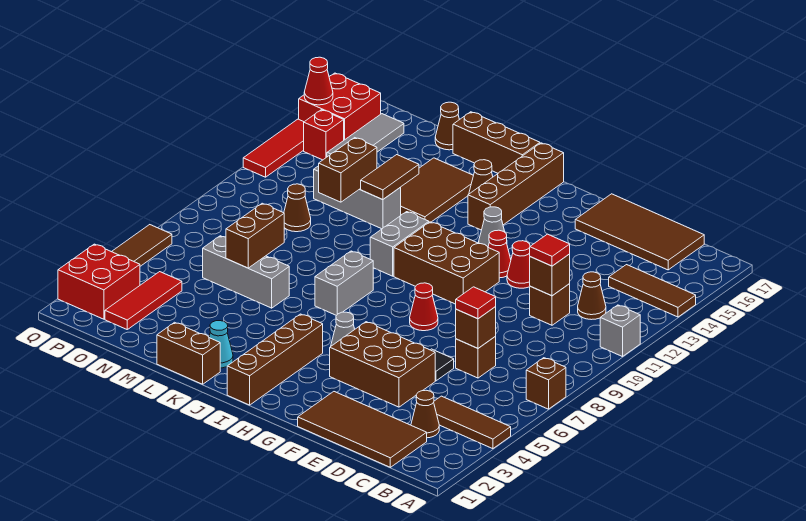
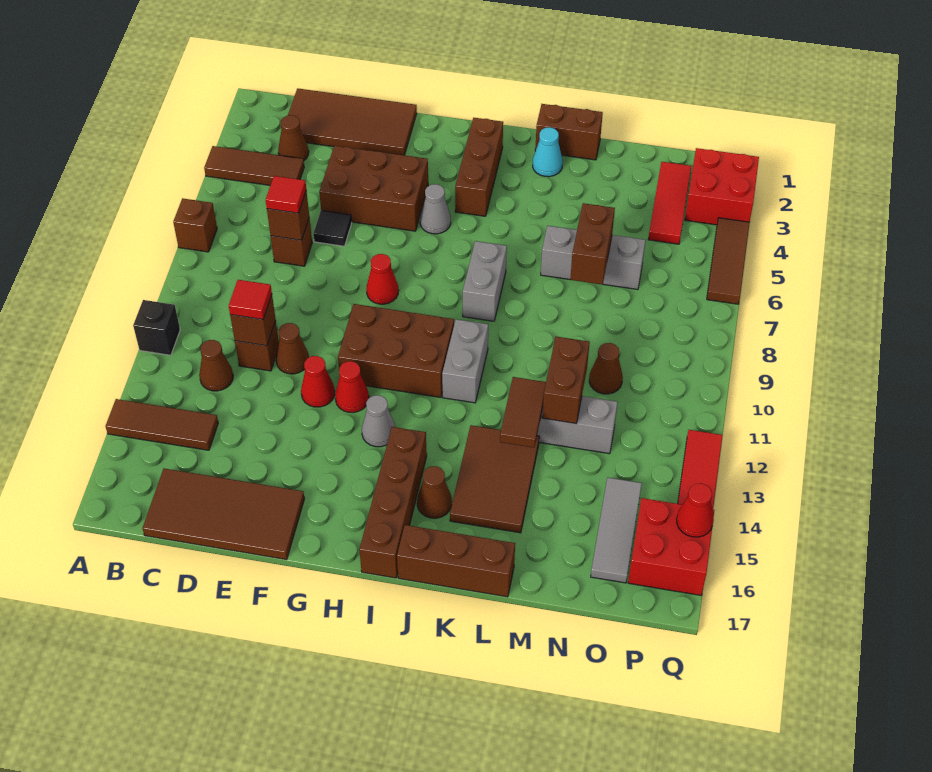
grey 1x1 brick [600,305,640,357] -> black 1x1 brick [133,300,180,355]
brown 1x4 brick [227,314,323,405] -> brown 1x3 brick [455,118,503,216]
brown 1x1 cone [435,102,459,150] -> brown 1x1 cone moved to [276,323,309,374]
red 1x1 brick [304,110,344,160] -> none

